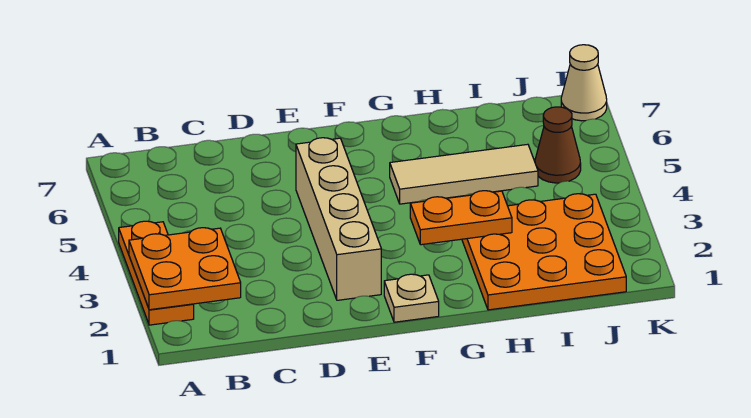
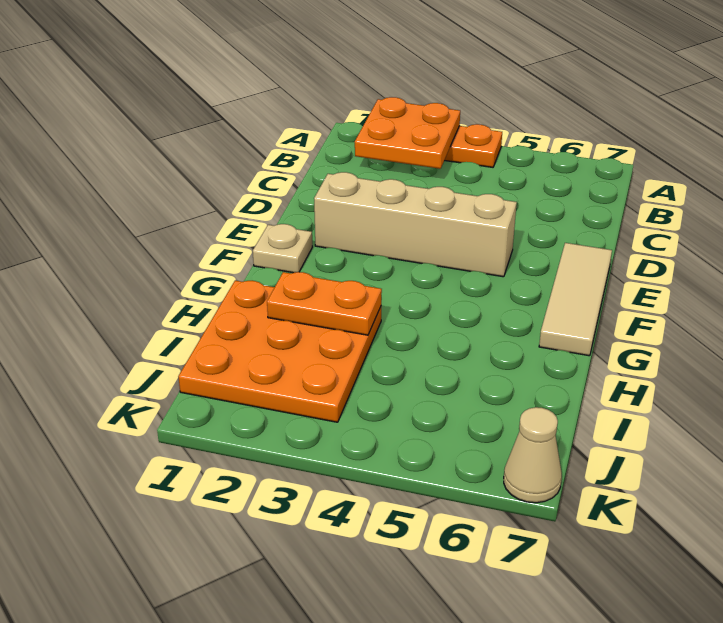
orange 1x2 plate [410,191,512,245] -> orange 1x2 plate turned to [267,272,382,335]
tan 1x3 tile [390,144,538,204] -> tan 1x3 tile moved to [539,243,612,356]
brown 1x1 cone [535,107,581,183] -> none

